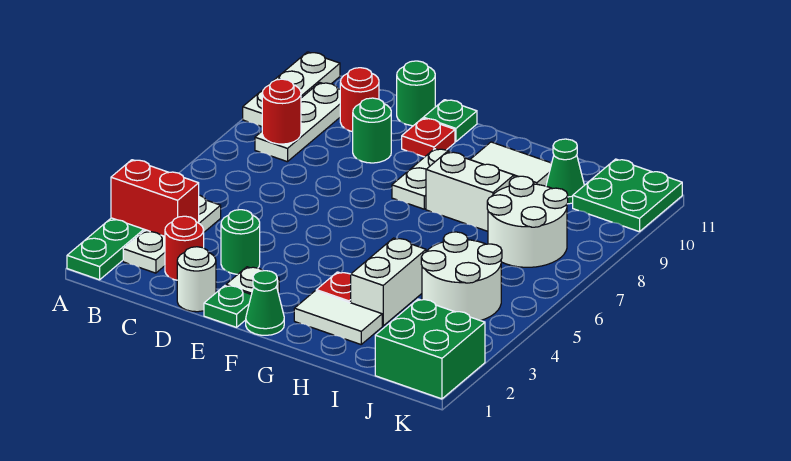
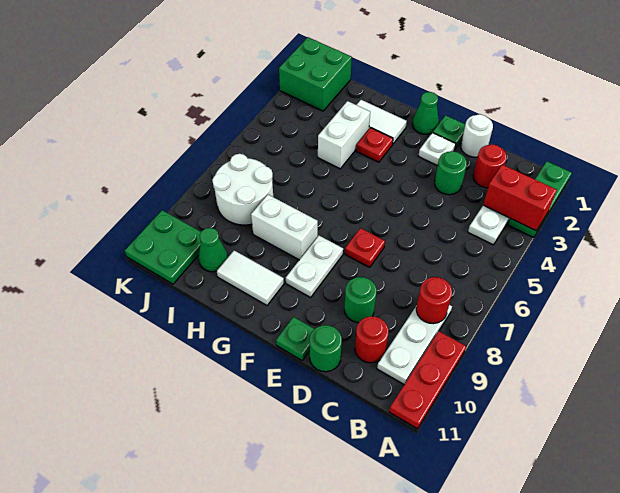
white 1x3 plate [243,52,340,127] -> red 1x3 plate [389,331,466,429]
red 1x1 plate [402,118,455,157] -> red 1x1 plate moved to [345,228,385,267]
white 2x2 round brick [421,232,502,321] -> none

